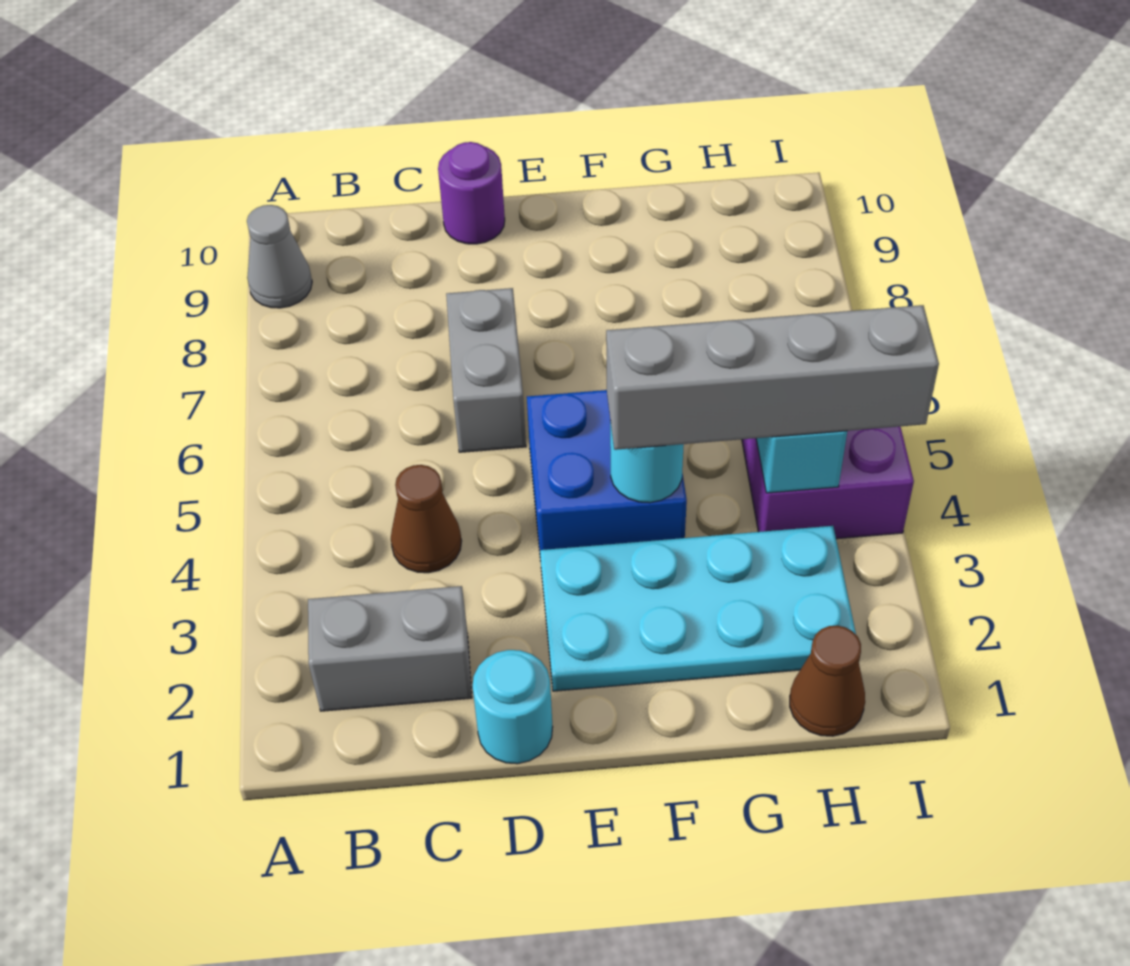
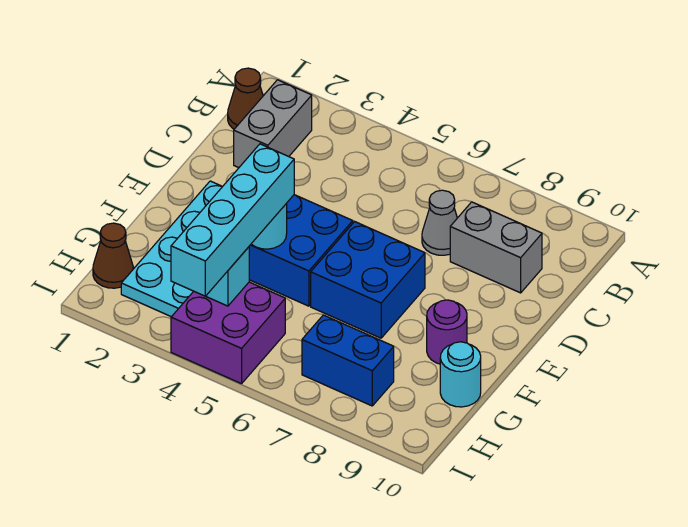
grey 1x1 cone [247,205,312,308] -> grey 1x1 cone moved to [422,190,457,255]
brown 1x1 cone [391,465,461,573] -> brown 1x1 cone moved to [228,68,263,129]
cyan 1x1 round brick [473,650,553,764] -> cyan 1x1 round brick moved to [440,342,481,407]
grey 1x2 brick [446,288,526,452] -> grey 1x2 brick moved to [450,202,542,293]
purple 1x1 round brick [438,142,505,244] -> purple 1x1 round brick moved to [427,300,467,364]
none -> blue 2x2 brick [311,221,425,338]
grey 1x4 brick [606,305,939,450] -> cyan 1x4 brick [171,144,294,296]
none -> blue 1x2 brick [302,315,394,406]

